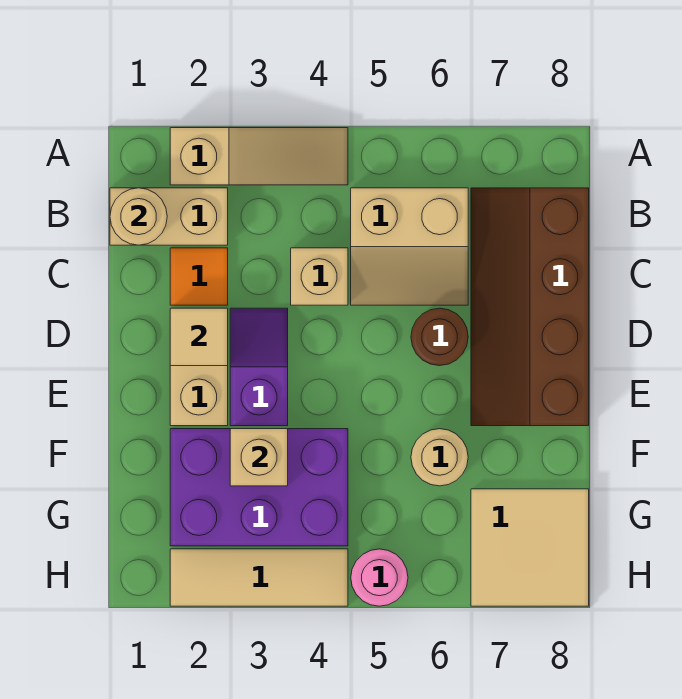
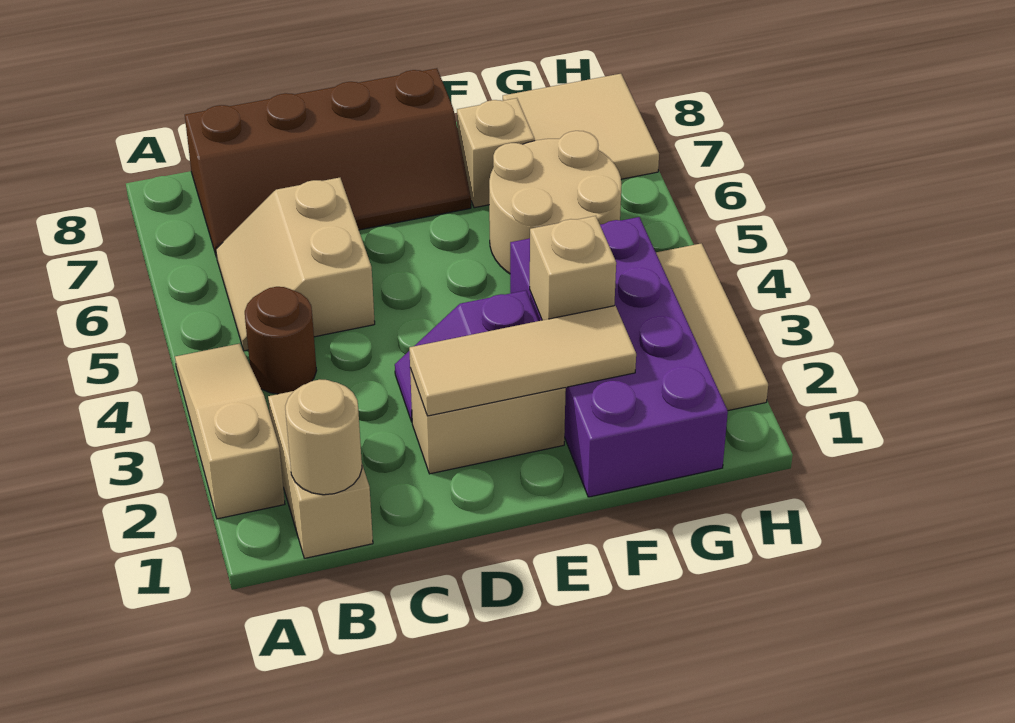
tan 2x2 slope [351,188,468,305] -> tan 2x2 slope turned to [216,178,375,351]
orange 1x1 tile [170,248,228,305] -> none
tan 1x1 brick [291,248,348,305] -> tan 1x1 brick moved to [457,98,535,208]
tan 1x1 tile [170,308,228,366] -> tan 1x3 tile [409,306,636,416]
brown 1x1 round brick [411,308,468,366] -> brown 1x1 round brick moved to [245,287,317,394]
purple 2x3 brick [170,429,348,546] -> purple 2x4 brick [510,217,728,497]
tan 1x1 round brick [411,429,468,486] -> tan 2x2 round brick [489,131,622,274]
pink 1x1 round brick [351,549,408,606] -> none

